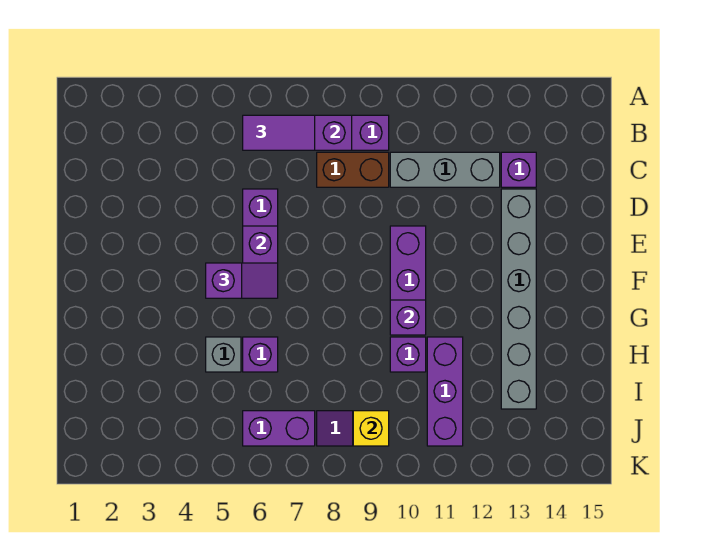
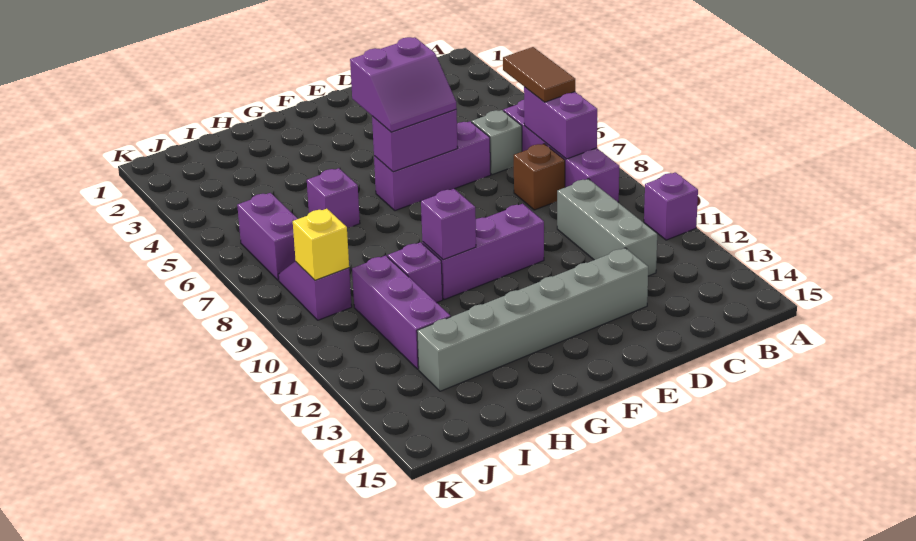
purple 1x2 tile [243,115,315,150] -> brown 1x2 tile [503,47,575,102]
brown 1x2 brick [317,152,389,187] -> brown 1x1 brick [514,144,565,210]
purple 1x1 brick [501,152,536,187] -> purple 1x1 brick moved to [644,172,698,240]
purple 1x2 slope [206,263,278,298] -> purple 2x2 slope [350,37,457,132]
grey 1x1 brick [206,337,241,372] -> grey 1x1 brick moved to [472,110,522,175]
purple 1x3 brick [427,337,463,446] -> purple 1x3 brick turned to [352,256,451,369]

